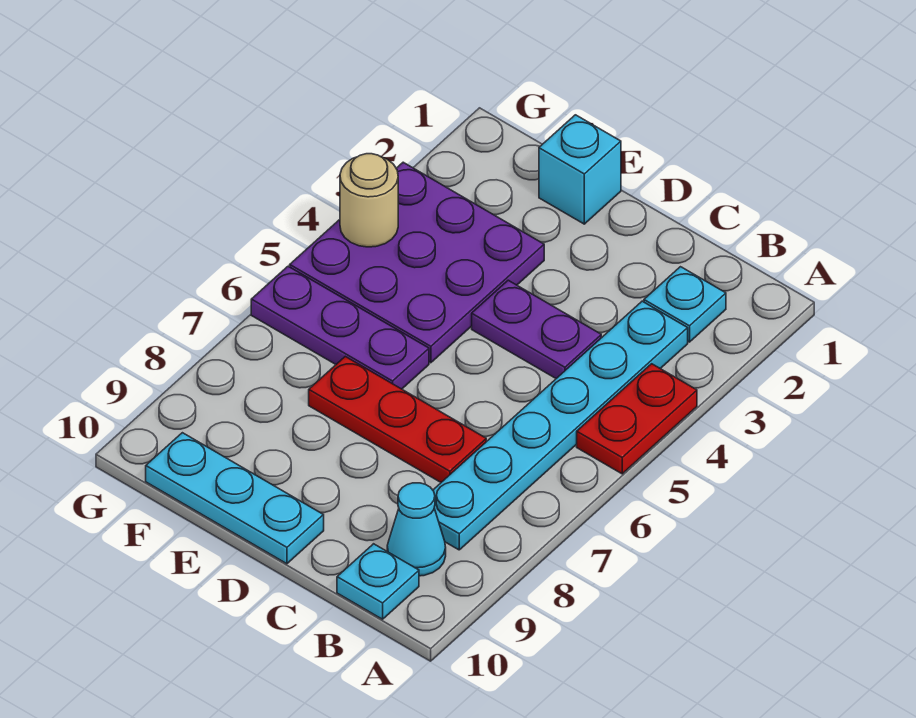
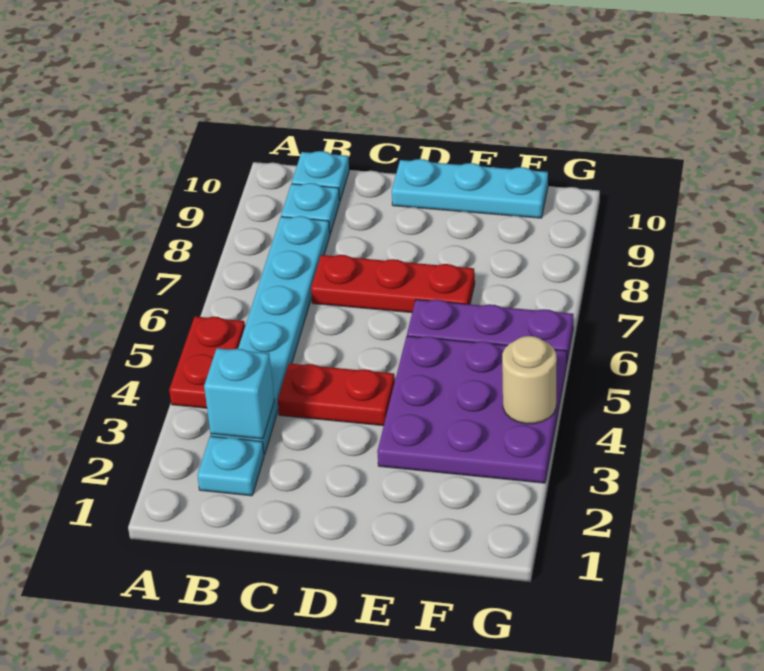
cyan 1x1 cone [387,483,446,576] -> cyan 1x1 plate [281,183,340,234]
purple 1x2 plate [472,280,601,378] -> red 1x2 plate [278,364,395,426]
cyan 1x1 brick [539,115,621,224] -> cyan 1x1 brick moved to [204,348,274,439]

